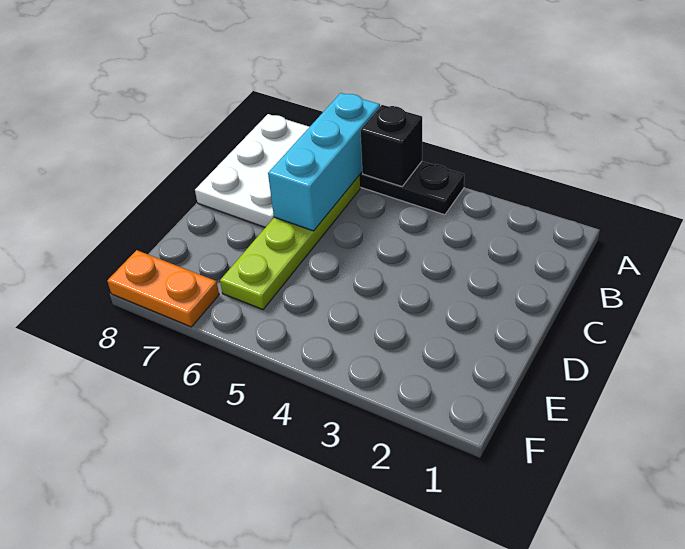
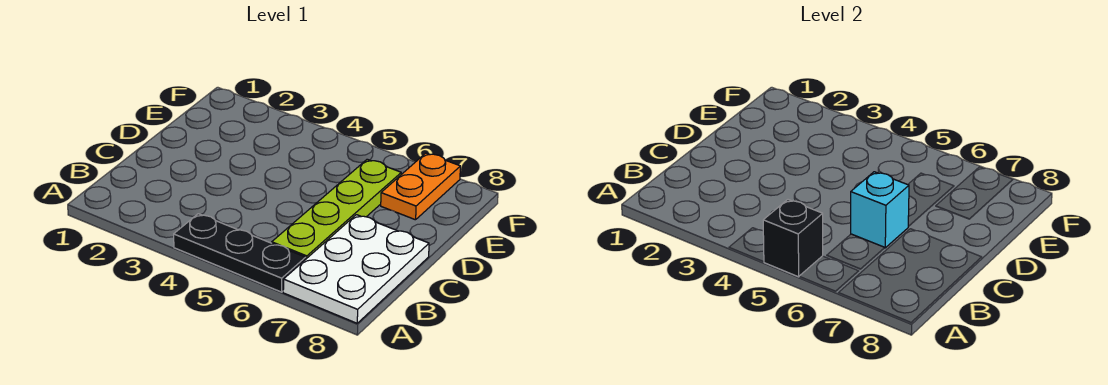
cyan 1x3 brick [268,93,380,231] -> cyan 1x1 brick [851,172,909,248]
orange 1x2 plate [107,250,219,327] -> orange 1x2 plate turned to [381,153,460,220]

